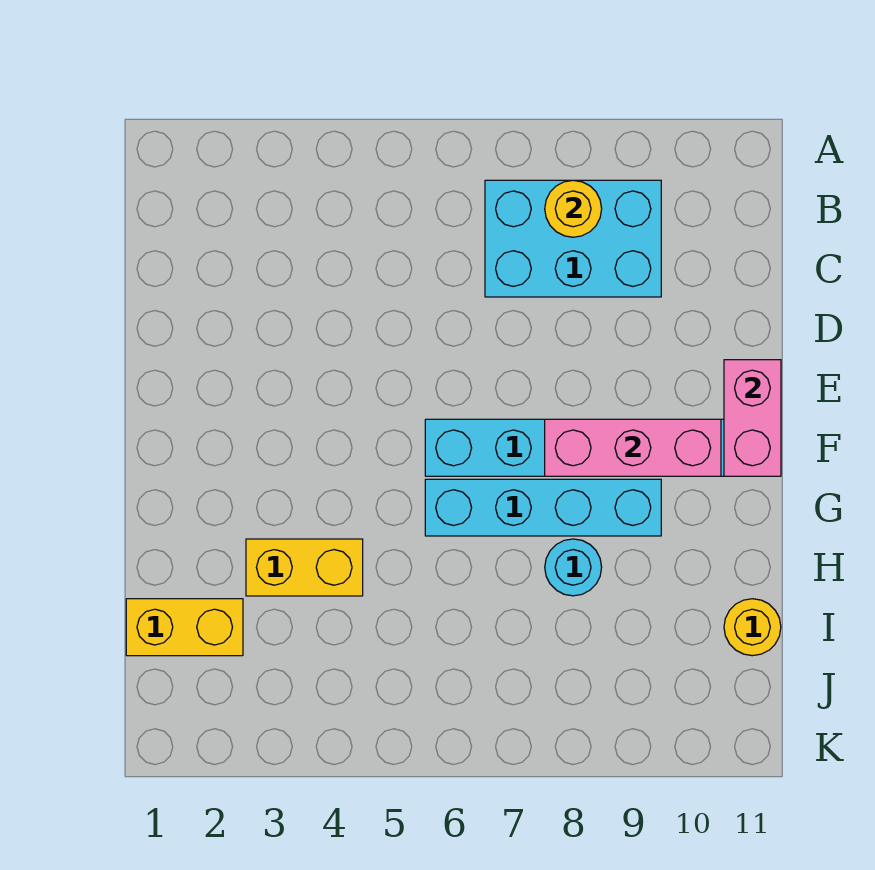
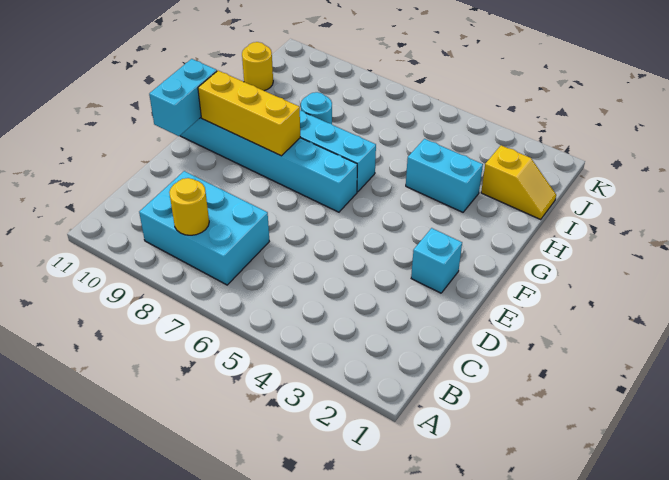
none -> cyan 1x1 brick [411,228,462,293]
pink 1x2 brick [724,360,781,476] -> cyan 1x2 brick [149,59,217,136]
pink 1x3 brick [545,419,721,476] -> yellow 1x3 brick [198,71,300,156]
yellow 1x2 brick [246,539,363,596] -> cyan 1x2 brick [406,139,483,212]
yellow 1x2 brick [126,599,243,656] -> yellow 1x2 slope [481,145,556,220]

